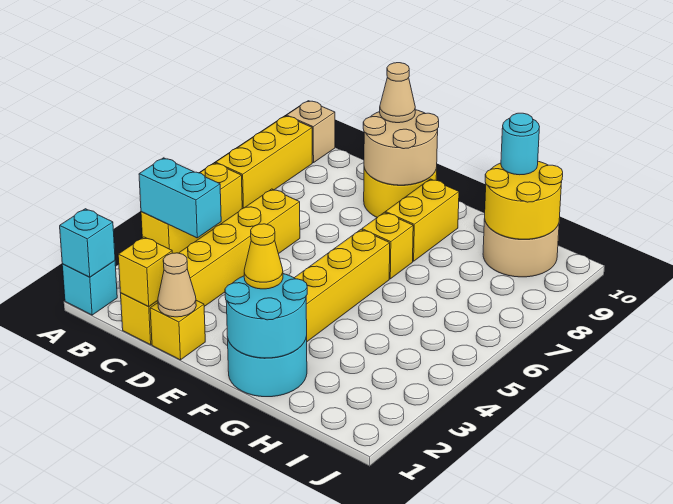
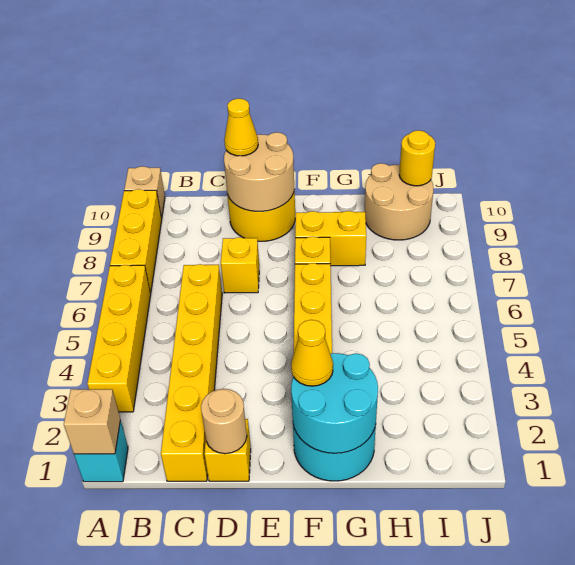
cyan 1x1 brick [60,209,115,277] -> tan 1x1 brick [64,389,120,454]
yellow 1x3 brick [141,163,242,253] -> yellow 1x4 brick [87,265,151,412]
cyan 1x2 brick [139,158,221,238] -> none
yellow 1x1 brick [118,237,172,307] -> yellow 1x1 brick moved to [221,237,259,293]
tan 1x1 cone [158,253,196,317] -> tan 1x1 round brick [201,389,247,454]
tan 1x1 cone [380,63,415,123] -> yellow 1x1 cone [224,99,258,156]
yellow 1x2 brick [385,179,459,261] -> yellow 1x2 brick turned to [295,211,366,266]
yellow 2x2 round brick [485,161,563,239] -> yellow 1x1 round brick [399,130,435,186]
cyan 1x1 round brick [501,113,539,175] -> none

